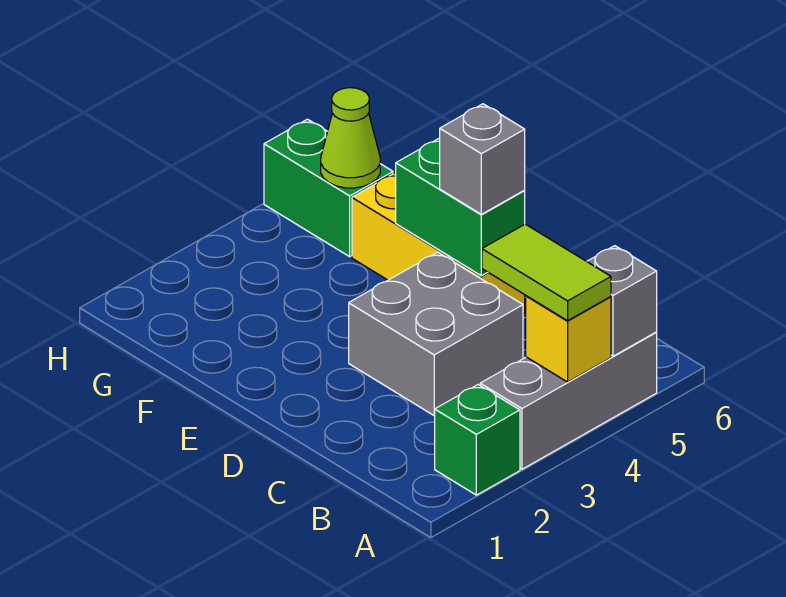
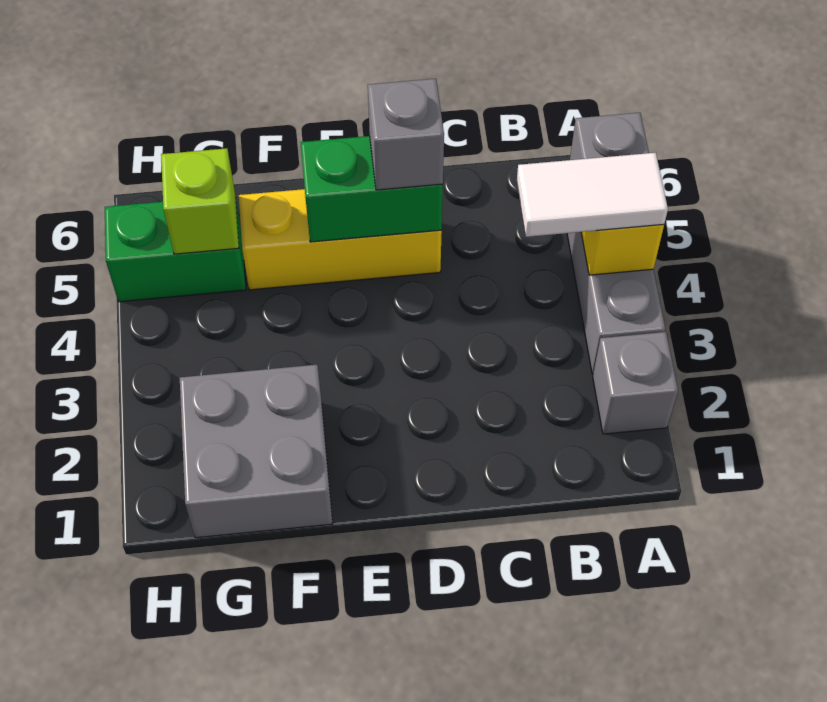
green 1x1 brick [434,385,520,495] -> grey 1x1 brick [593,332,678,434]
lime 1x2 tile [482,224,611,321] -> white 1x2 tile [517,153,668,237]
grey 2x2 brick [349,252,523,415] -> grey 2x2 brick moved to [180,365,333,538]
lime 1x1 cone [321,88,380,188] -> lime 1x1 brick [161,148,239,254]

